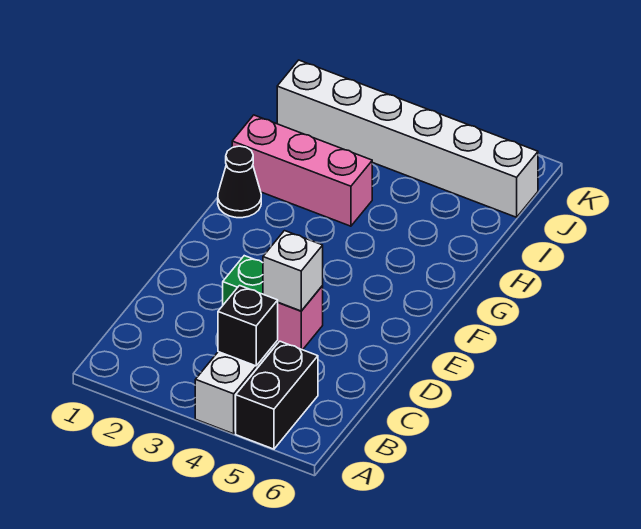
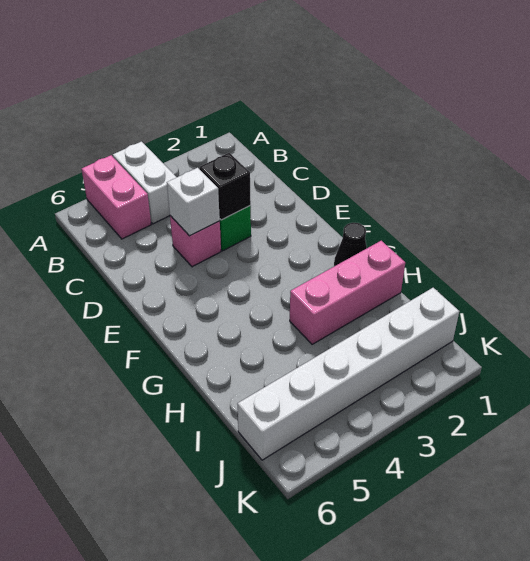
black 1x2 brick [236,341,318,449] -> pink 1x2 brick [82,155,151,239]
black 1x1 brick [218,286,278,366] -> black 1x1 brick moved to [199,153,251,220]

